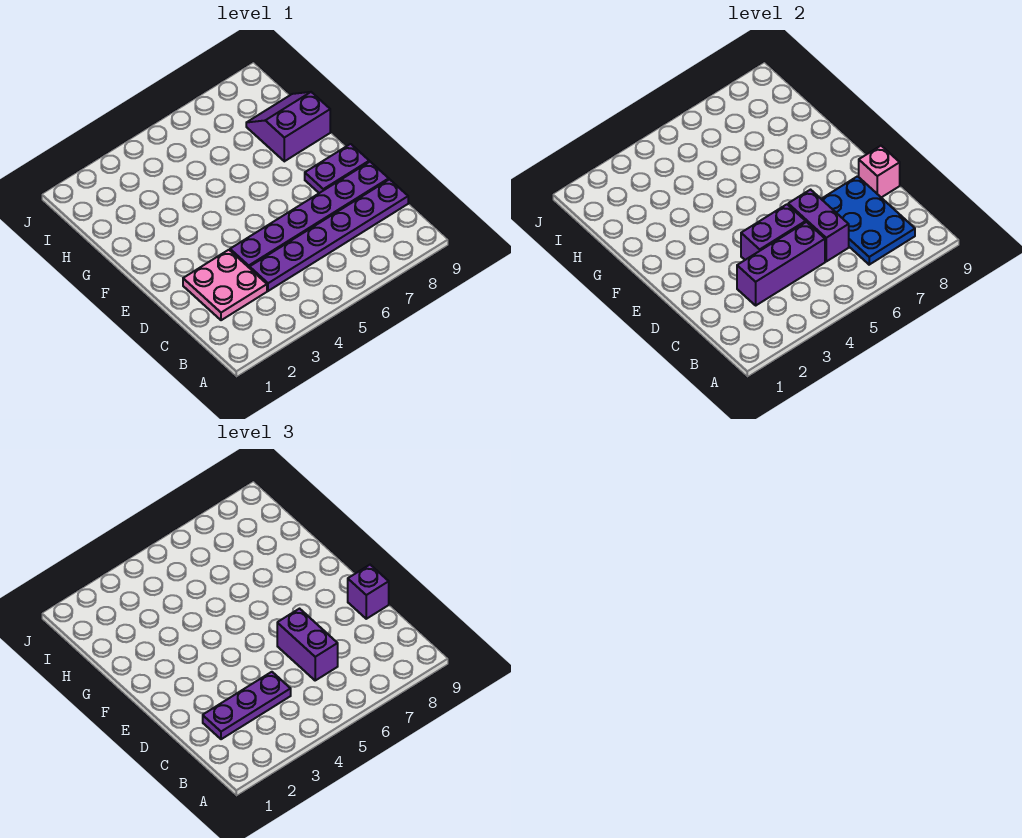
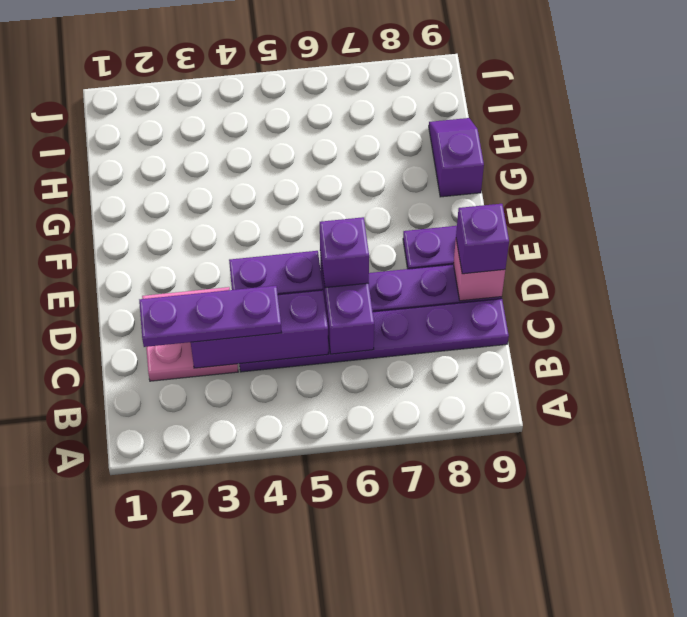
blue 2x3 plate [822,176,915,265] -> none
purple 1x2 brick [277,609,338,680] -> purple 1x1 brick [320,217,369,288]
purple 2x2 slope [246,92,330,161] -> purple 1x2 slope [429,118,484,197]

